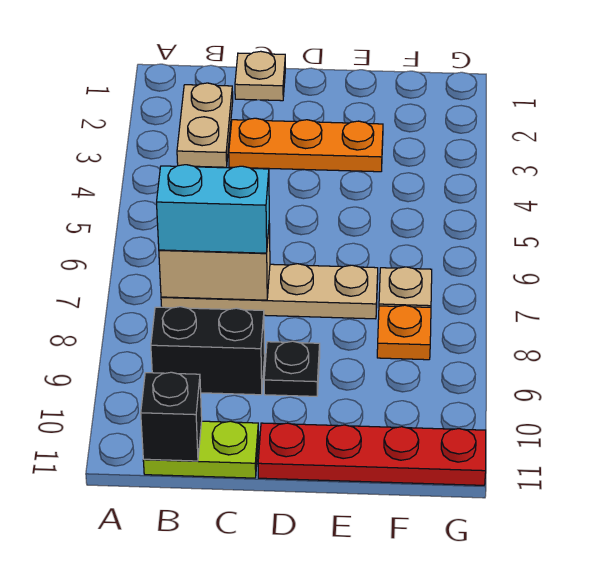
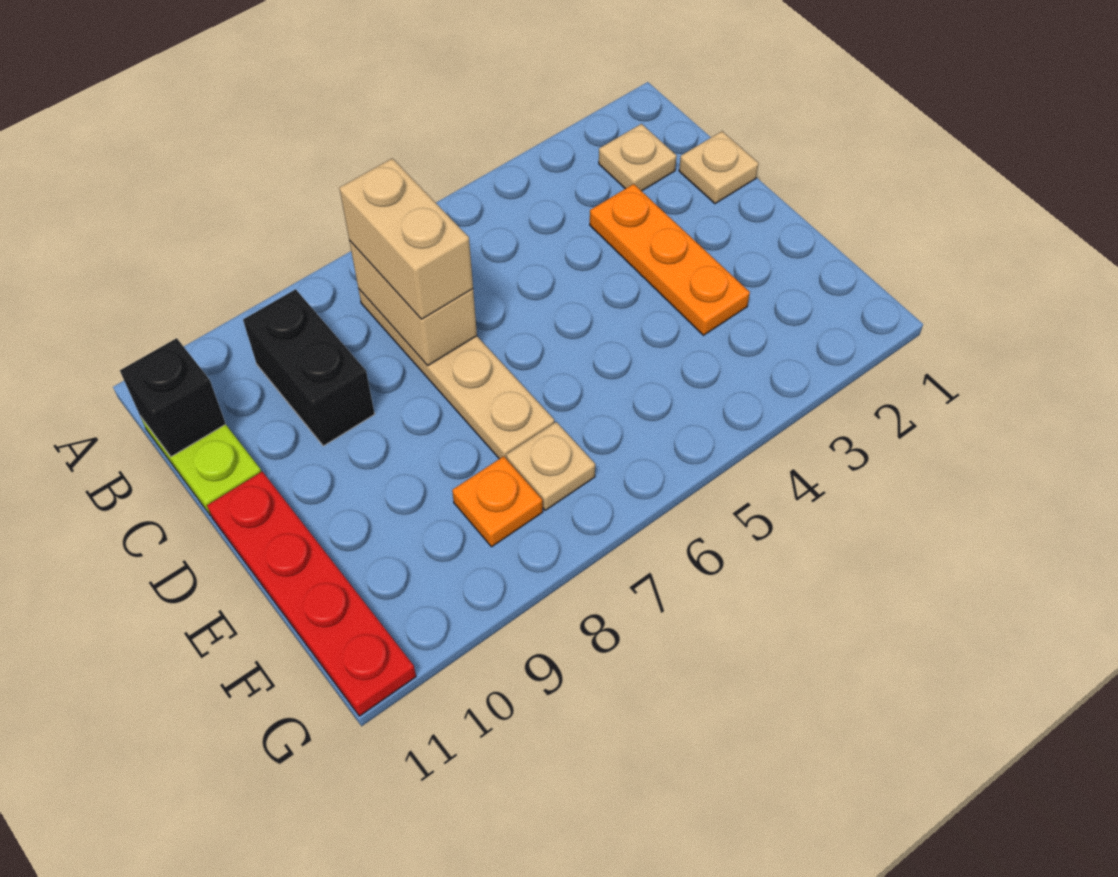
tan 1x2 plate [177,83,233,167] -> tan 1x1 plate [599,124,677,191]
cyan 1x2 brick [157,165,269,253] -> tan 1x2 brick [339,158,473,319]
black 1x1 plate [264,341,320,396] -> none

